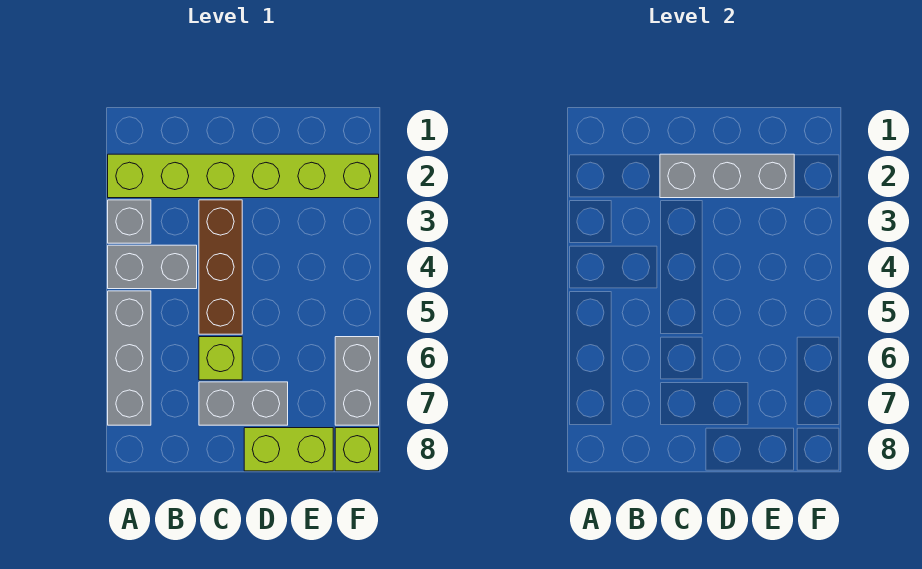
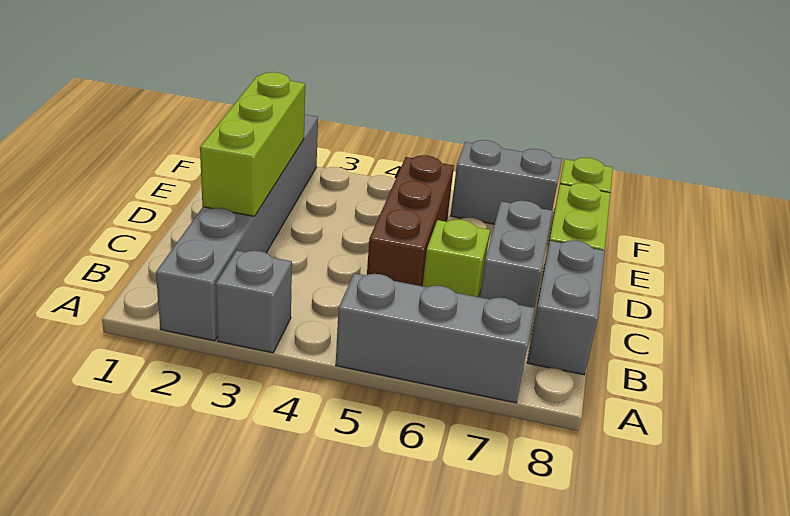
lime 1x6 brick [108,154,379,198] -> grey 1x6 brick [156,115,318,341]
grey 1x2 brick [108,245,197,289] -> grey 1x2 brick moved to [527,240,605,375]
grey 1x3 brick [660,154,794,198] -> lime 1x3 brick [200,72,305,216]
brown 1x3 brick [199,200,242,334] -> brown 1x3 brick turned to [367,155,454,286]

